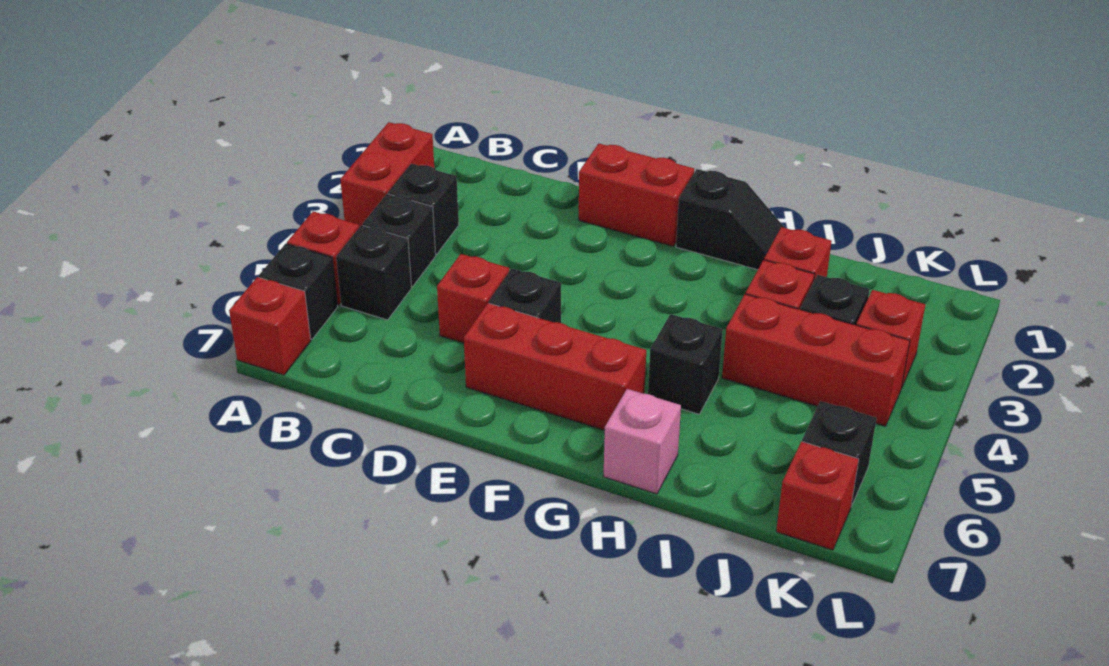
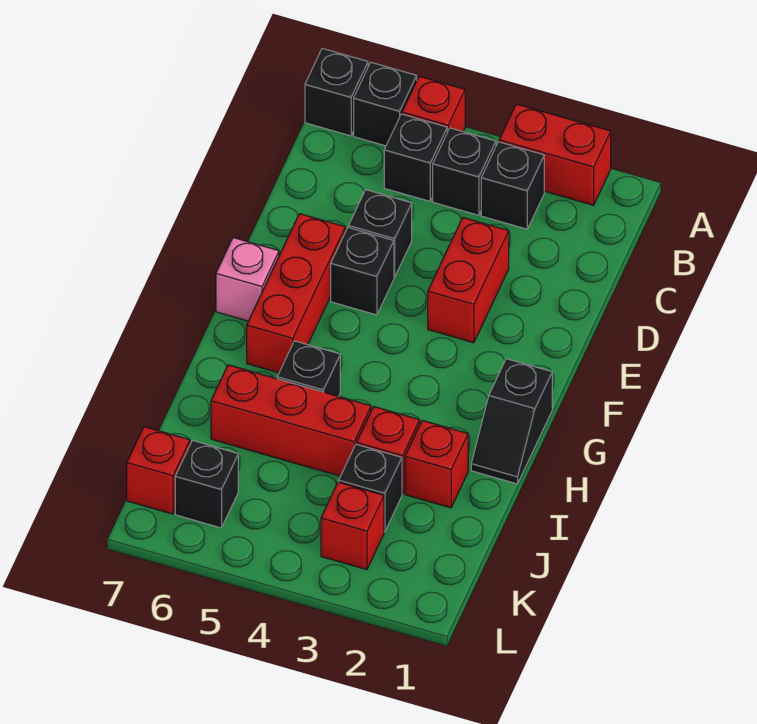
red 1x1 brick [229,277,311,375] -> black 1x1 brick [305,48,368,136]
red 1x1 brick [437,254,509,343] -> black 1x1 brick [349,190,412,277]
red 1x2 brick [579,144,694,246] -> red 1x2 brick moved to [428,218,509,343]
pink 1x1 brick [604,389,681,494] -> pink 1x1 brick moved to [216,238,279,321]
red 1x3 brick [722,294,910,426] -> red 1x3 brick turned to [211,365,371,476]

